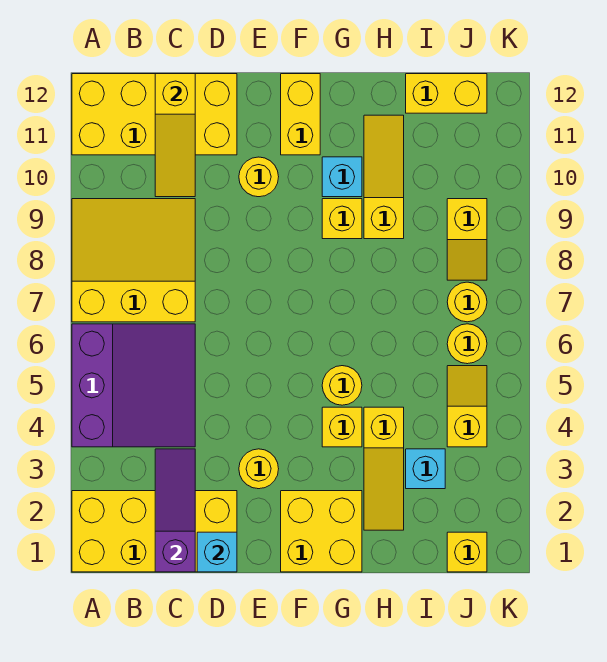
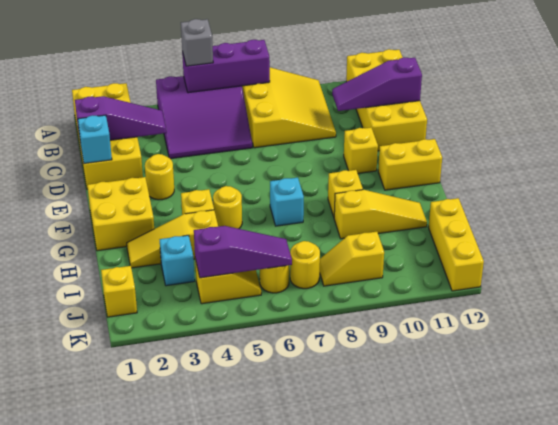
none -> purple 1x3 brick [182,40,270,93]
none -> grey 1x1 brick [181,19,213,66]
yellow 1x3 slope [155,74,195,197] -> purple 1x3 slope [332,57,422,111]
yellow 1x1 round brick [239,157,279,197] -> yellow 1x1 brick [344,128,378,173]
cyan 1x1 brick [322,157,362,197] -> cyan 1x1 brick moved to [270,177,304,226]
yellow 1x2 brick [406,74,487,113] -> yellow 1x3 brick [428,198,484,291]
none -> purple 1x3 slope [194,226,292,278]

